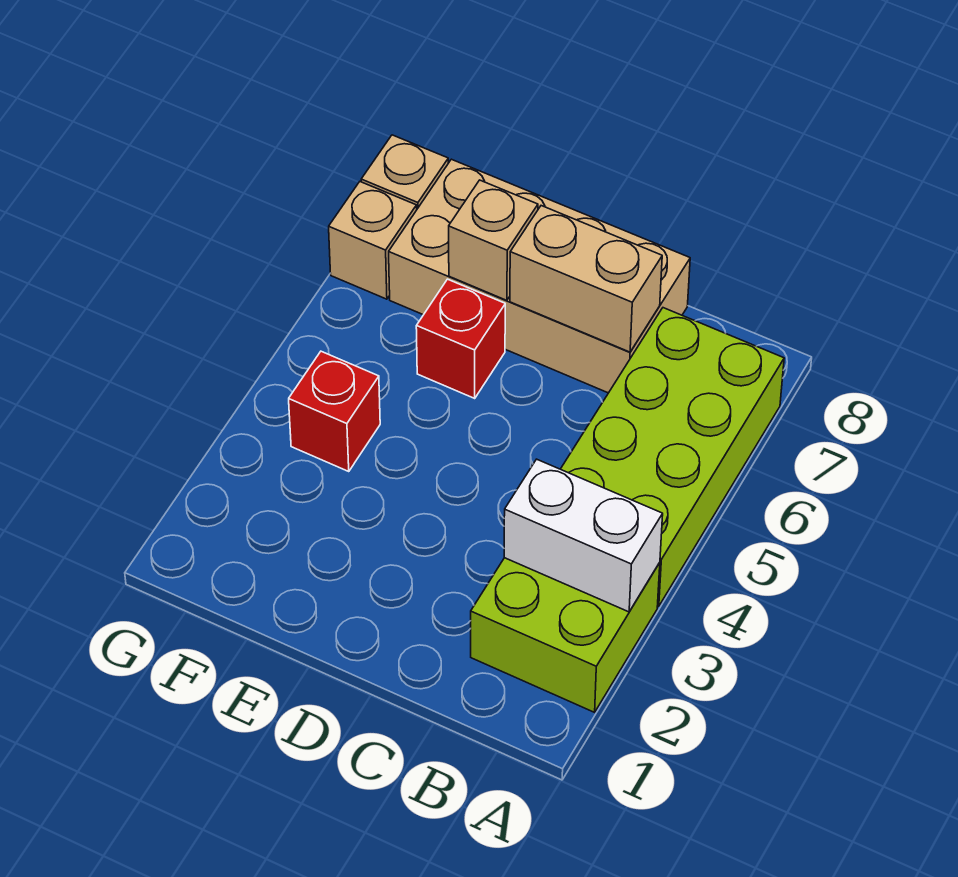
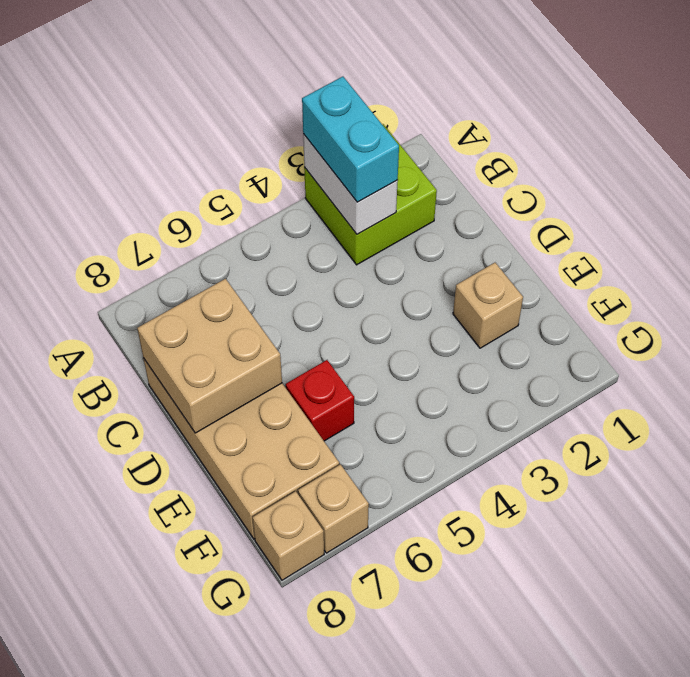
none -> cyan 1x2 brick [302,77,399,202]
lime 2x4 brick [561,308,784,606] -> none
tan 1x2 brick [510,206,662,352] -> tan 2x2 brick [137,279,282,433]
tan 1x1 brick [449,180,538,300] -> tan 1x1 brick moved to [453,263,523,348]
red 1x1 brick [289,351,380,471] -> none

